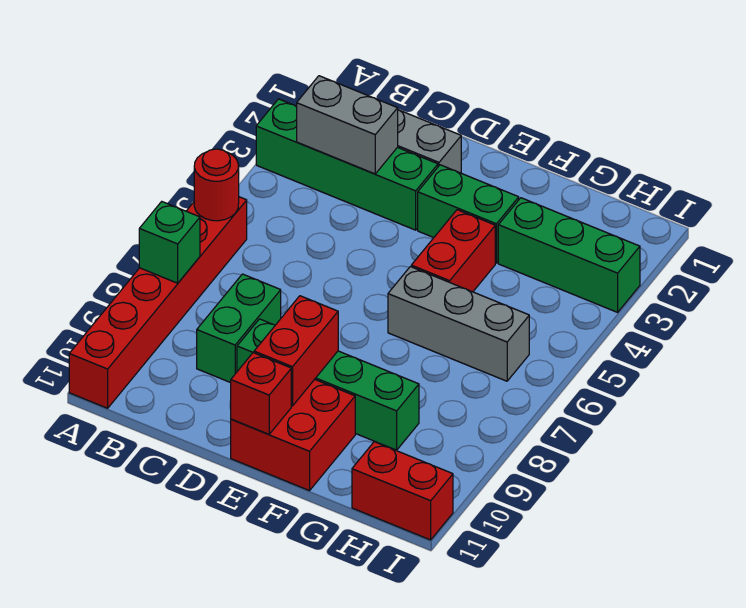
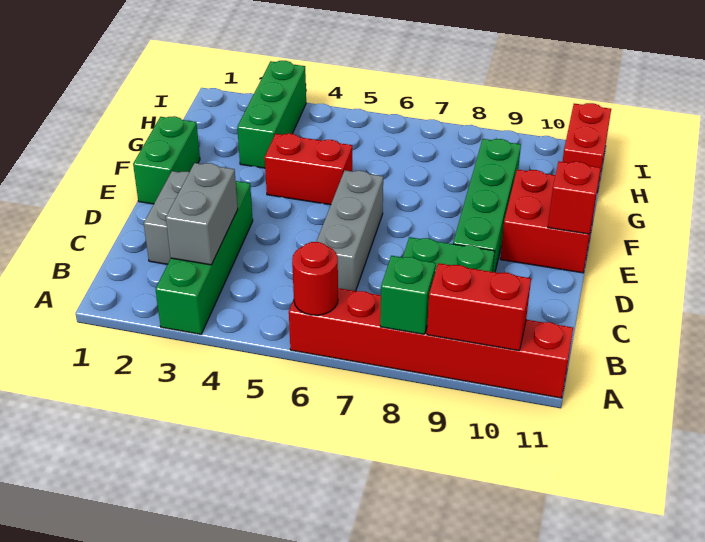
green 1x2 brick [418,165,519,263] -> green 1x2 brick moved to [133,116,200,204]
red 1x2 brick [254,296,338,406] -> red 1x2 brick moved to [427,263,531,351]
grey 1x3 brick [388,267,529,381] -> grey 1x3 brick moved to [316,170,383,291]

